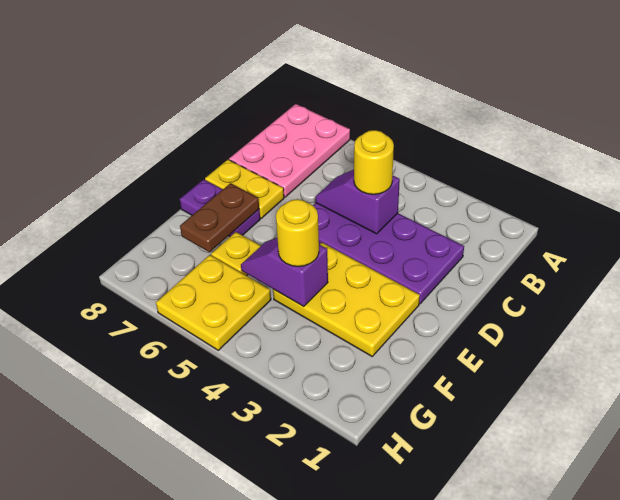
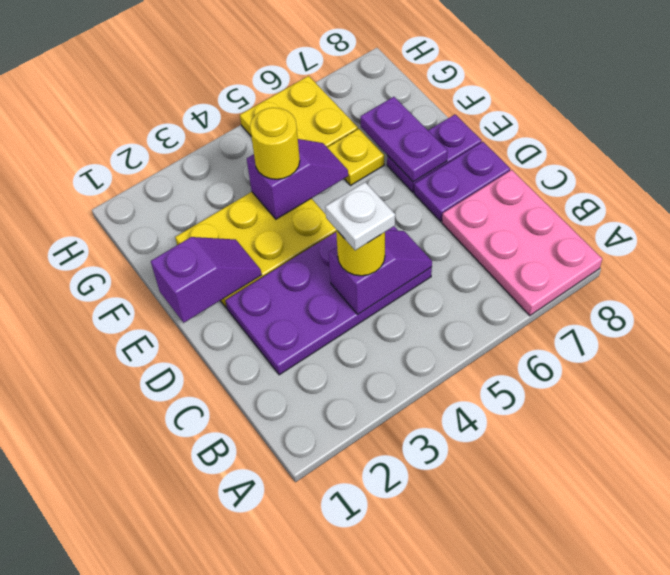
none -> white 1x1 plate [325,182,395,250]
yellow 1x2 plate [205,160,284,218] -> purple 1x2 plate [414,142,510,222]
none -> purple 1x2 slope [151,237,262,323]
brown 1x2 plate [180,183,259,252] -> purple 1x2 plate [361,97,448,182]

